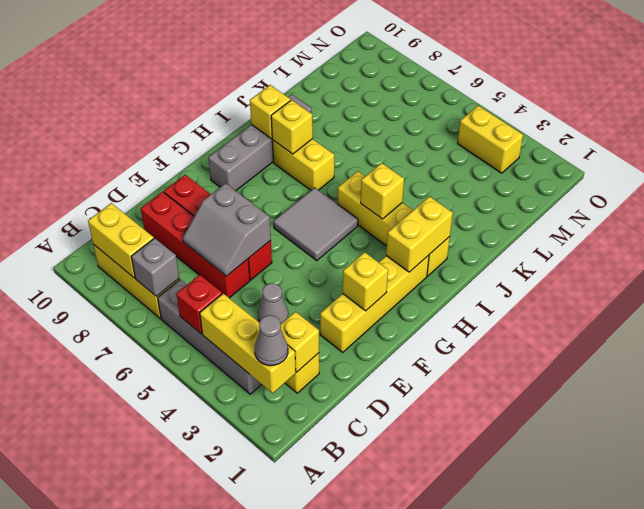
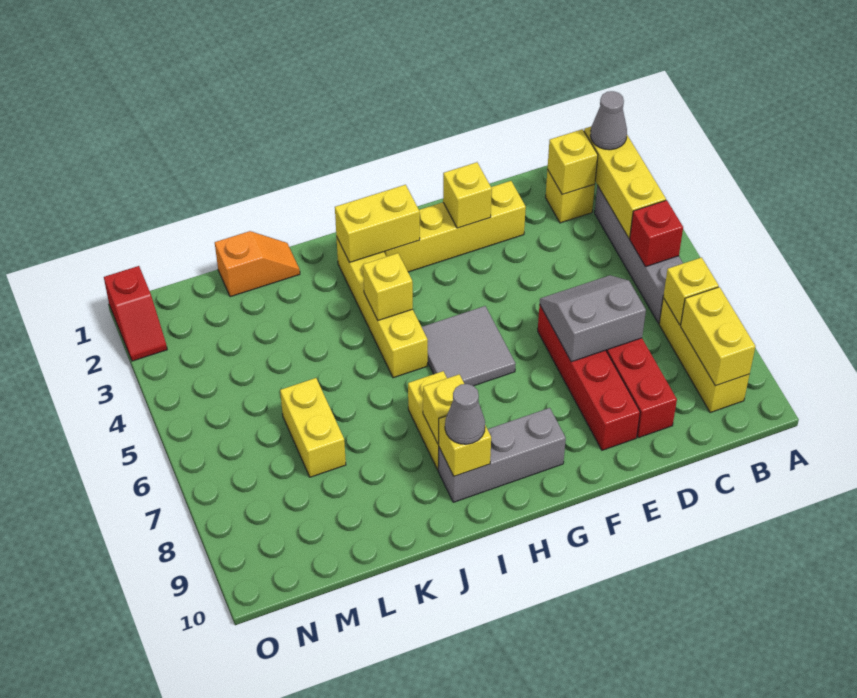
grey 1x1 brick [131,238,179,297] -> yellow 1x1 brick [663,258,719,325]
grey 1x1 cone [258,283,288,324] -> grey 1x1 cone moved to [445,384,485,444]
grey 2x2 slope [183,183,271,276] -> grey 2x2 slope turned to [540,275,646,362]
grey 1x4 brick [208,94,312,191] -> grey 1x3 brick [438,408,566,502]
none -> orange 1x2 slope [215,231,300,297]
yellow 1x2 brick [458,106,523,173] -> yellow 1x2 brick moved to [280,378,346,477]
none -> red 1x2 slope [104,266,167,361]

